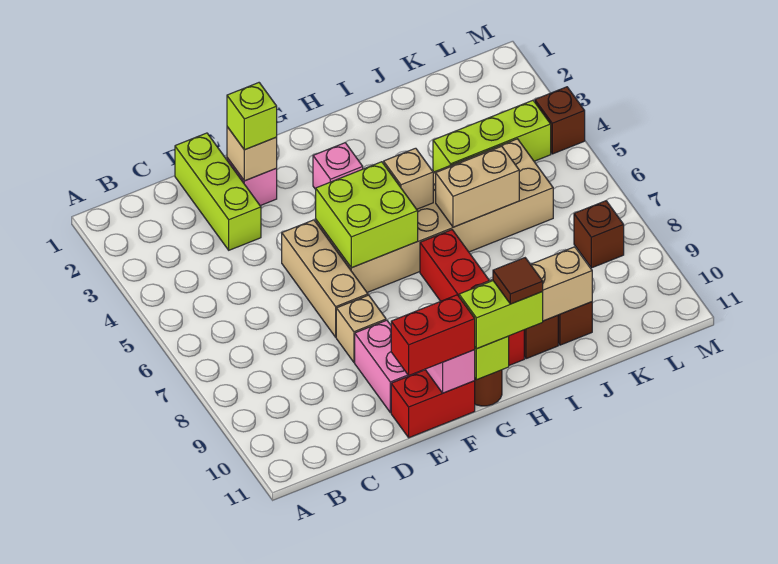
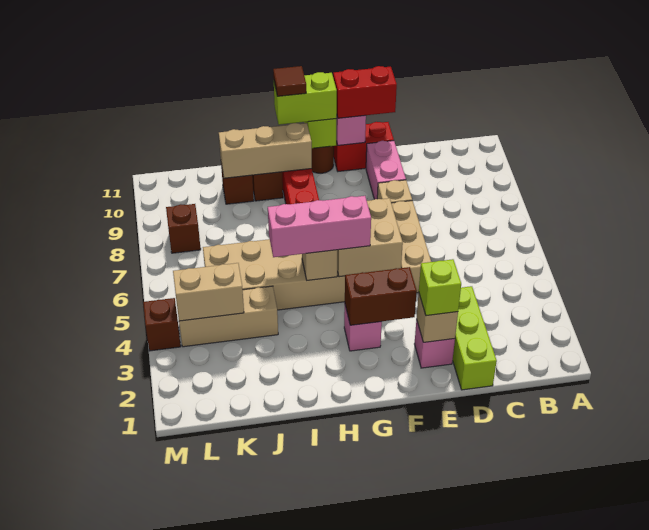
none -> brown 1x2 brick [345,267,417,325]
lime 2x2 brick [316,162,418,268] -> tan 2x2 brick [337,198,403,277]
none -> pink 1x3 brick [268,196,371,257]
tan 1x2 brick [436,146,519,227] -> tan 1x2 brick moved to [173,263,244,321]
lime 1x3 brick [433,100,551,172] -> tan 1x3 brick [179,286,278,347]

